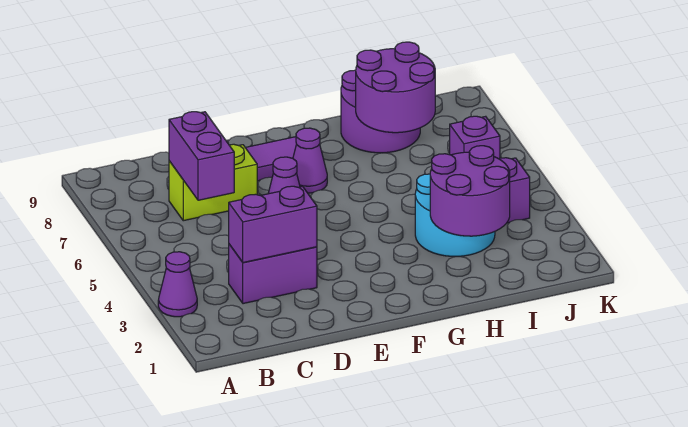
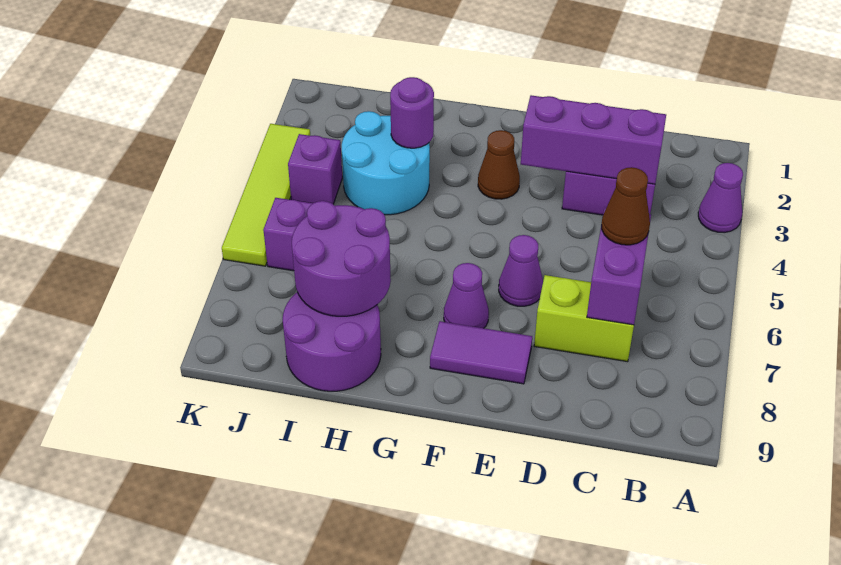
purple 1x2 brick [229,186,317,263] -> purple 1x3 brick [521,95,666,184]
none -> brown 1x1 cone [602,167,650,245]
none -> brown 1x1 cone [478,130,520,199]
purple 2x2 round brick [430,146,510,236] -> purple 1x1 round brick [390,77,434,148]
none -> lime 1x4 tile [222,124,310,266]

